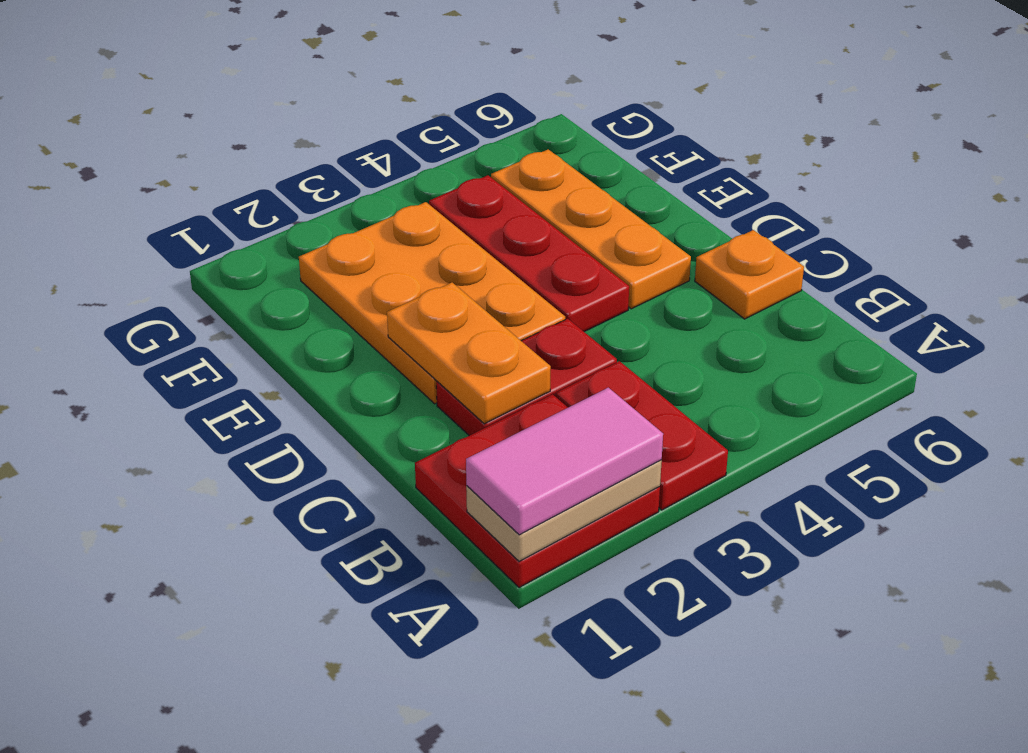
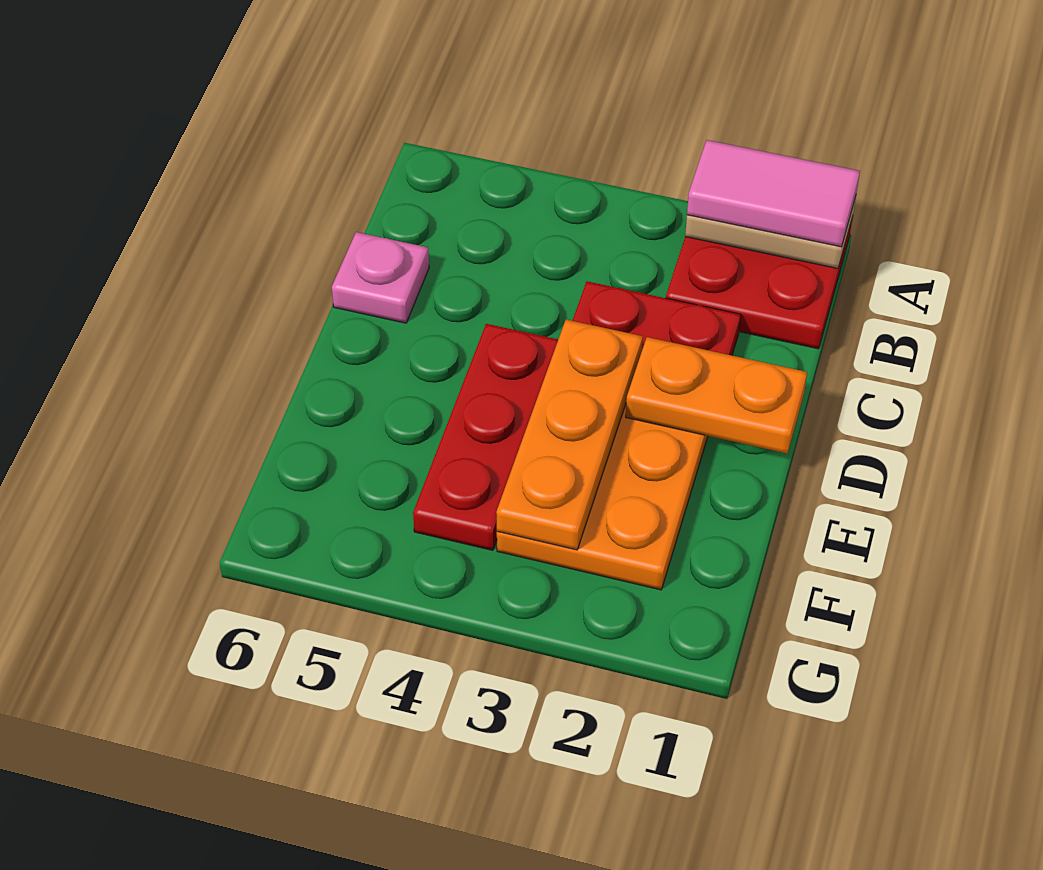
red 1x2 plate [556,361,728,510] -> none
orange 1x2 plate [387,282,551,424] -> orange 1x2 plate turned to [626,337,807,453]
orange 1x1 plate [695,230,804,319] -> pink 1x1 plate [332,232,429,323]
orange 1x3 plate [491,149,691,309] -> orange 1x3 plate moved to [496,320,643,550]

